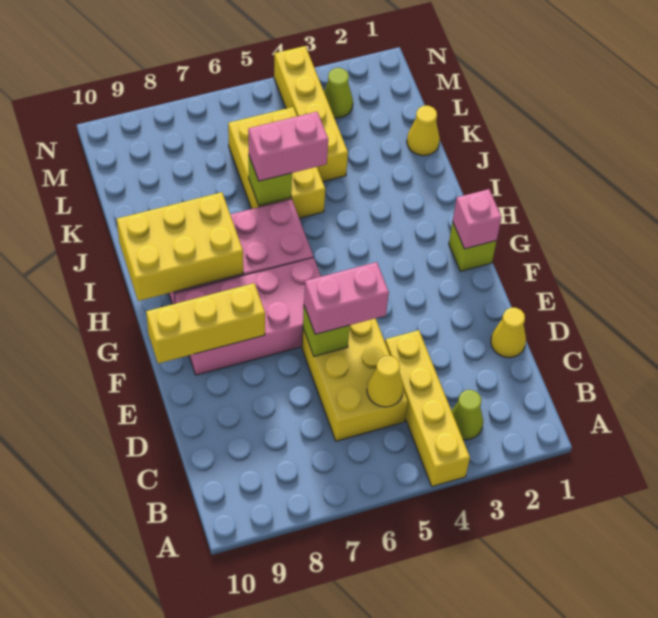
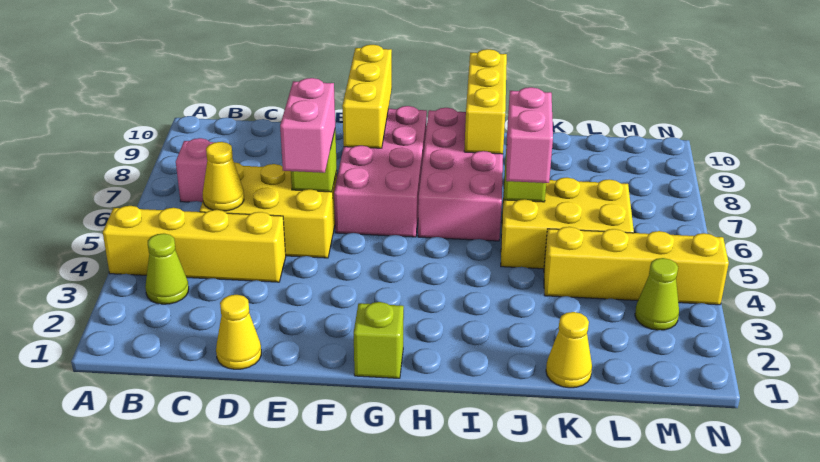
pink 1x1 brick [453,189,502,249] -> pink 1x1 brick moved to [176,138,214,202]
yellow 2x3 brick [117,192,243,301] -> yellow 1x3 brick [464,49,507,154]

